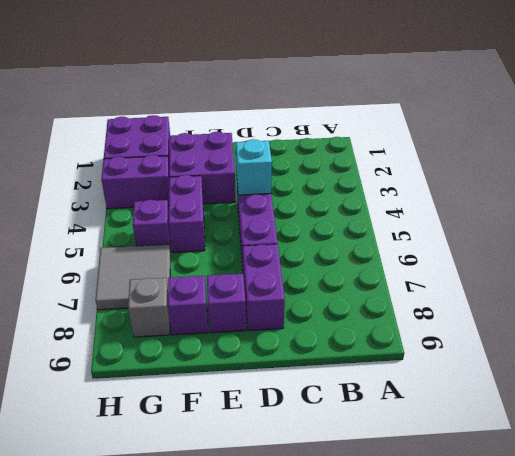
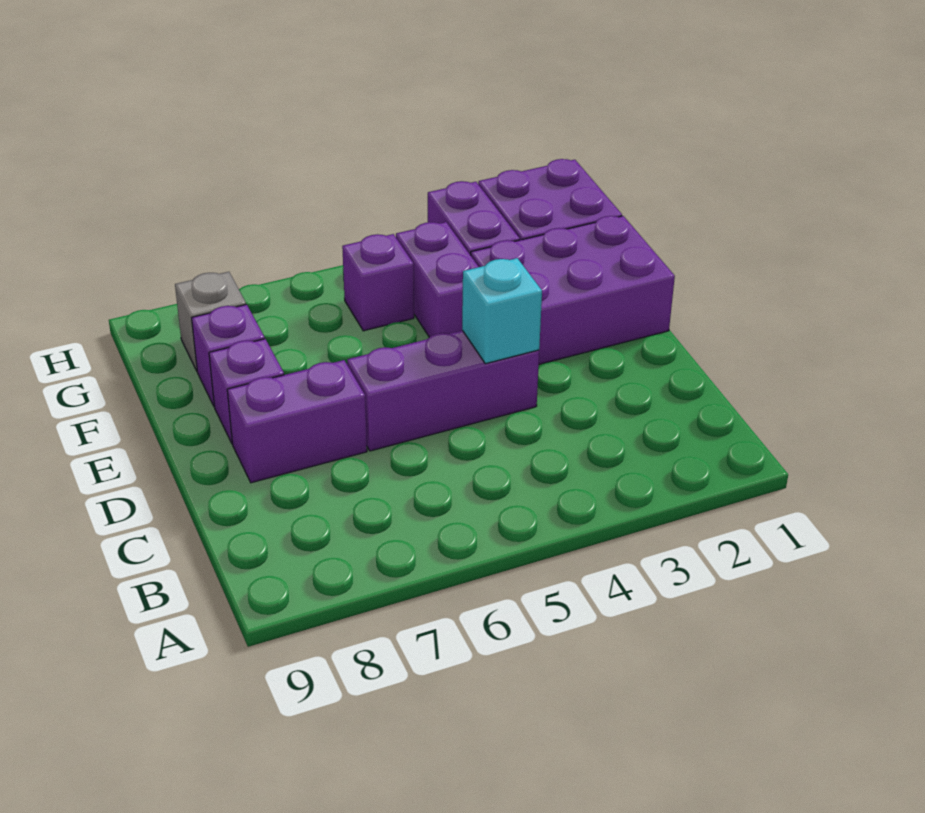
purple 2x2 brick [169,132,236,204] -> purple 2x3 brick [471,216,675,364]
purple 1x2 brick [169,175,205,252] -> purple 1x2 brick turned to [396,222,479,337]
grey 2x2 tile [96,244,170,310] -> none

